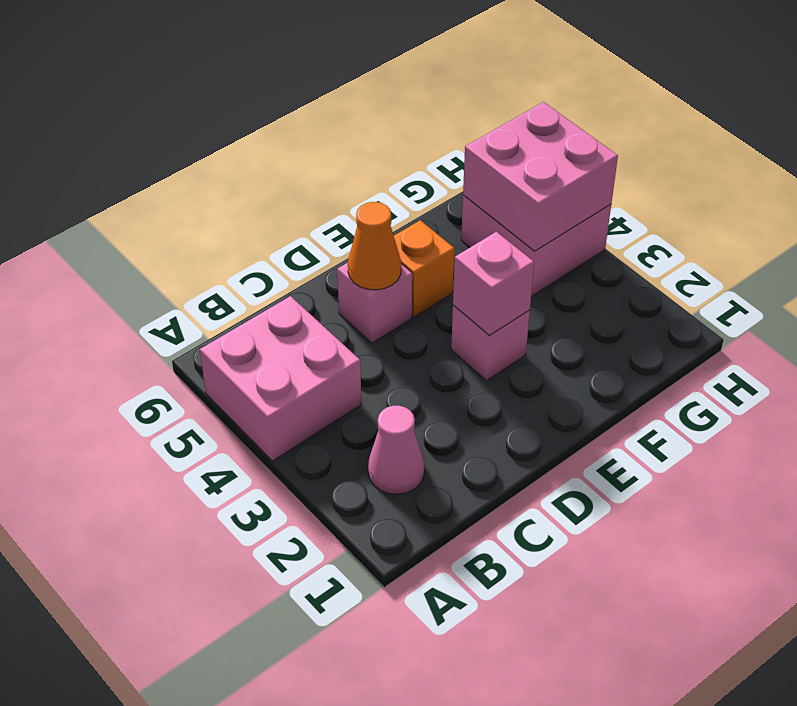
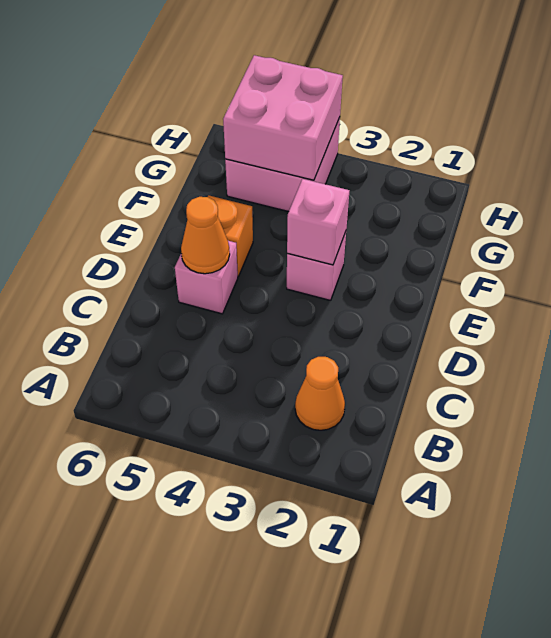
pink 2x2 brick [200,296,362,461] -> none
pink 1x1 cone [368,406,424,494] -> orange 1x1 cone [295,357,345,430]

